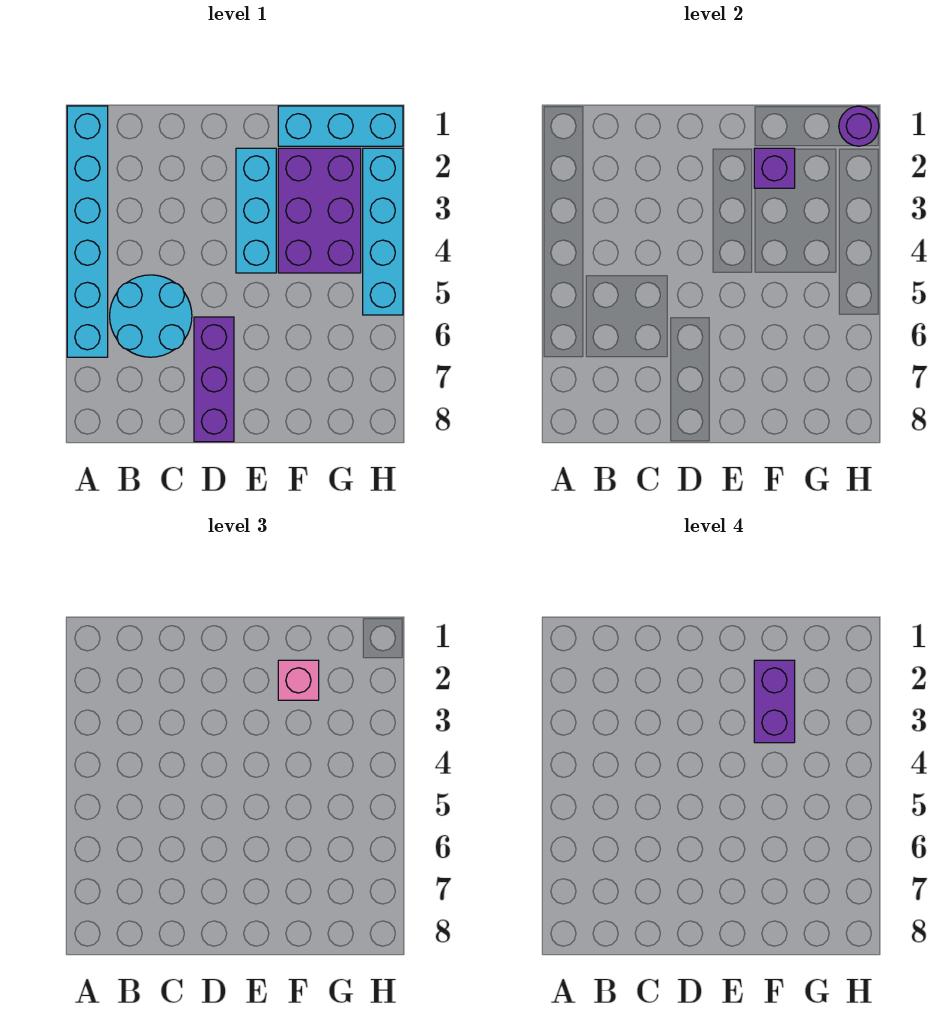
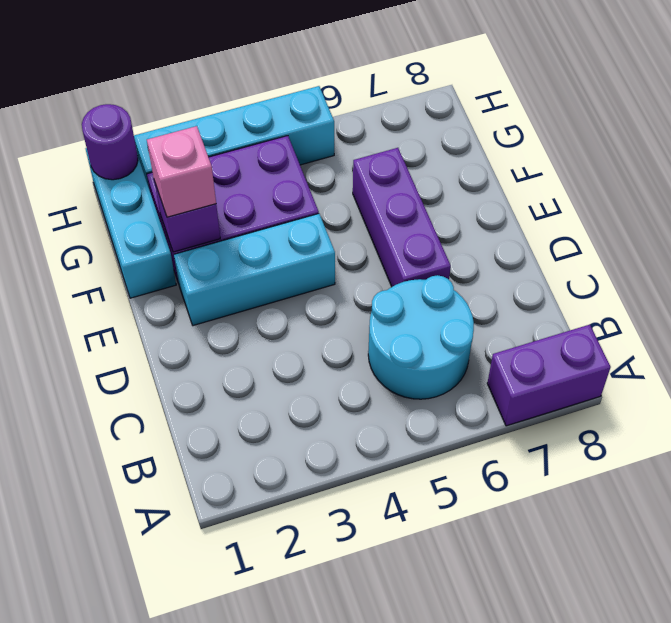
cyan 1x6 brick [67,106,108,357] -> none
purple 1x3 brick [194,317,234,442] -> purple 1x3 brick turned to [353,148,451,287]
purple 1x2 brick [754,660,795,743] -> purple 1x2 brick moved to [487,325,611,426]

